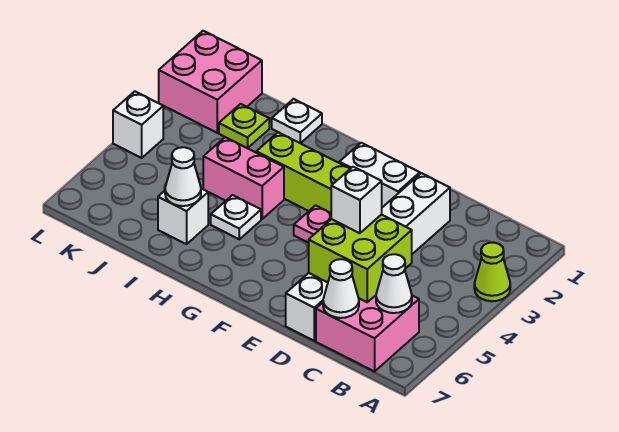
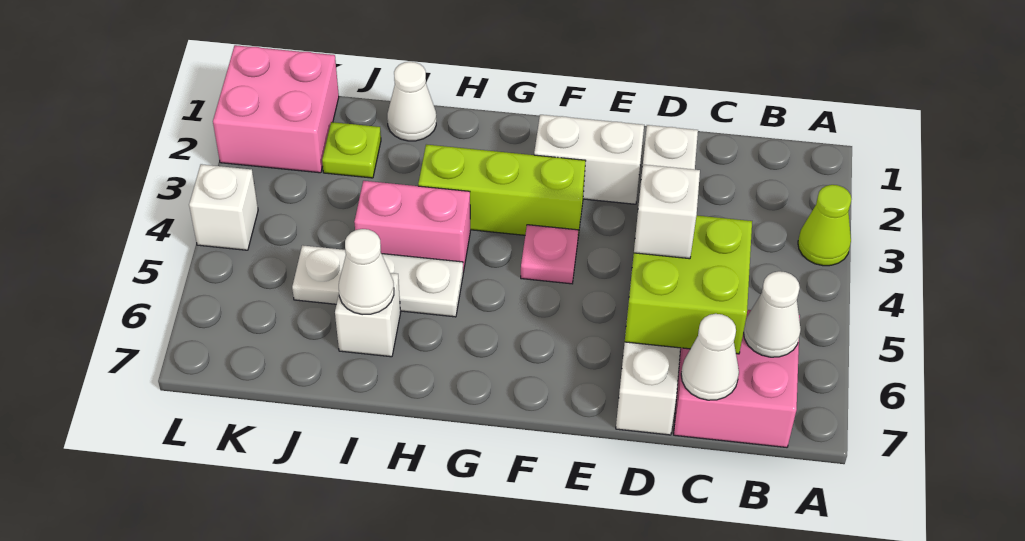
white 1x1 plate [211,195,261,239] -> white 1x3 plate [292,245,463,317]
white 1x1 plate [272,99,322,143] -> white 1x1 cone [387,62,436,141]

